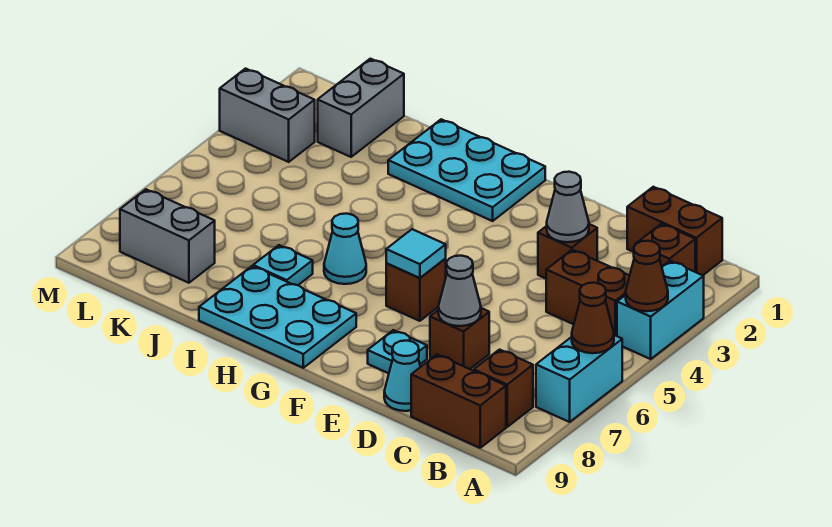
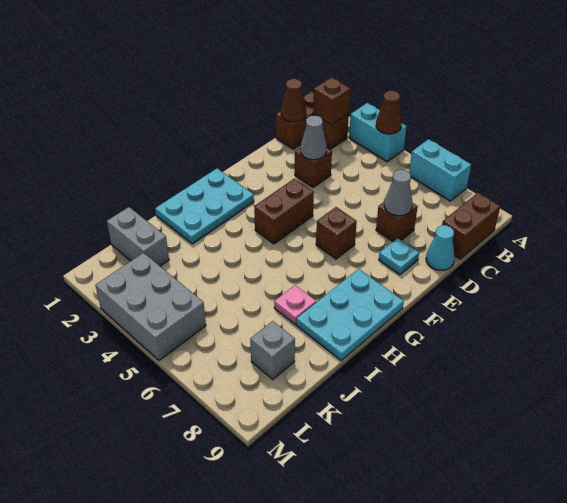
brown 1x1 cone [572,283,614,353] -> brown 1x1 cone moved to [281,79,306,122]
brown 1x2 brick [546,250,629,336] -> brown 1x2 brick moved to [254,179,314,244]
brown 1x1 brick [474,350,533,427] -> brown 1x1 brick moved to [313,77,350,125]
cyan 1x1 tile [386,229,446,278] -> none
cyan 1x1 cone [324,214,366,284] -> none
cyan 1x1 plate [253,245,313,285] -> pink 1x1 plate [274,285,316,324]
grey 1x2 brick [120,189,215,283] -> grey 1x1 brick [250,321,295,379]
grey 1x2 brick [220,69,315,162] -> grey 2x3 brick [95,253,206,361]

